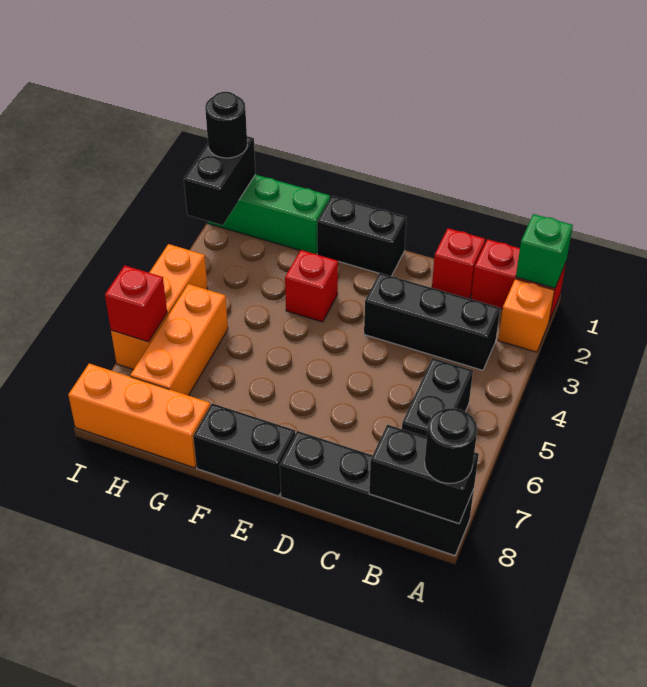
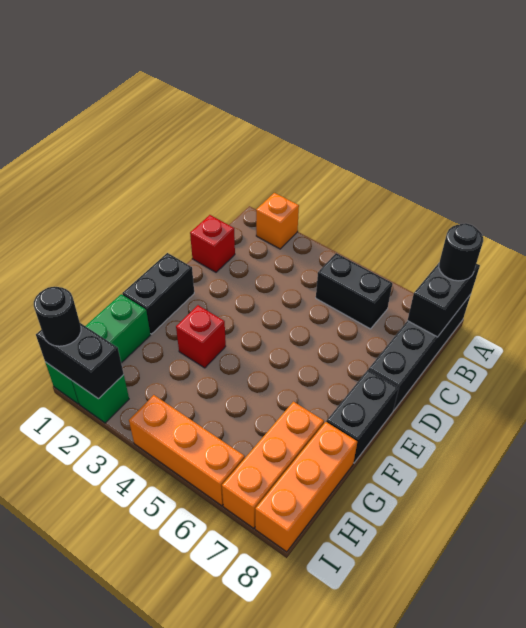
red 1x2 brick [471,239,566,321] -> none
green 1x1 brick [516,214,573,288] -> green 1x1 brick moved to [72,375,129,423]
black 1x3 brick [364,273,500,370] -> none
orange 1x3 brick [130,284,228,396] -> orange 1x3 brick turned to [222,402,324,528]
red 1x1 brick [105,266,167,342] -> none

